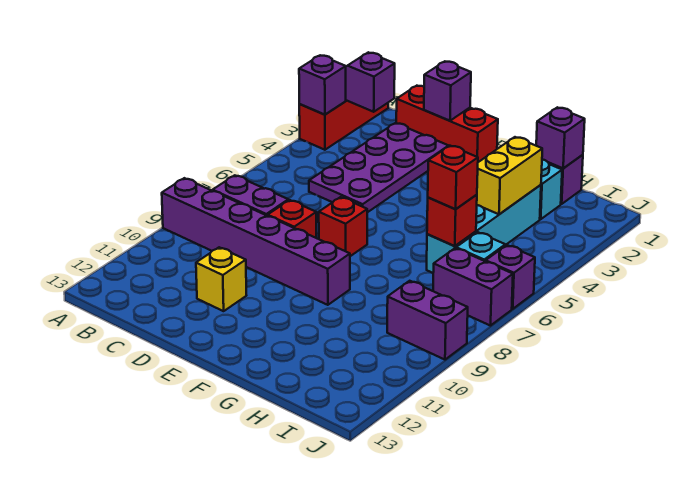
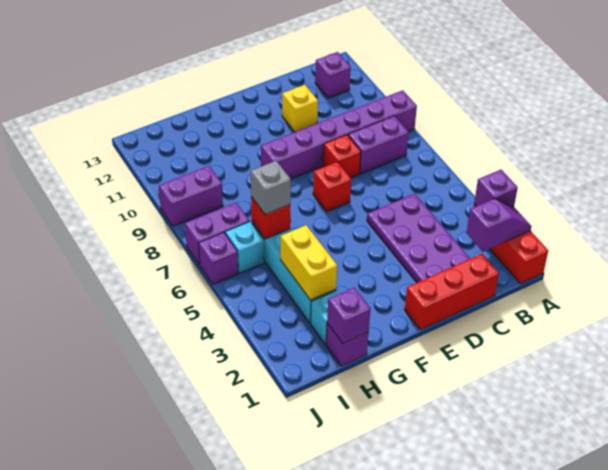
purple 1x1 brick [424,61,471,121] -> purple 1x1 brick moved to [315,52,351,98]
red 1x1 brick [428,146,478,209] -> grey 1x1 brick [251,161,291,214]

